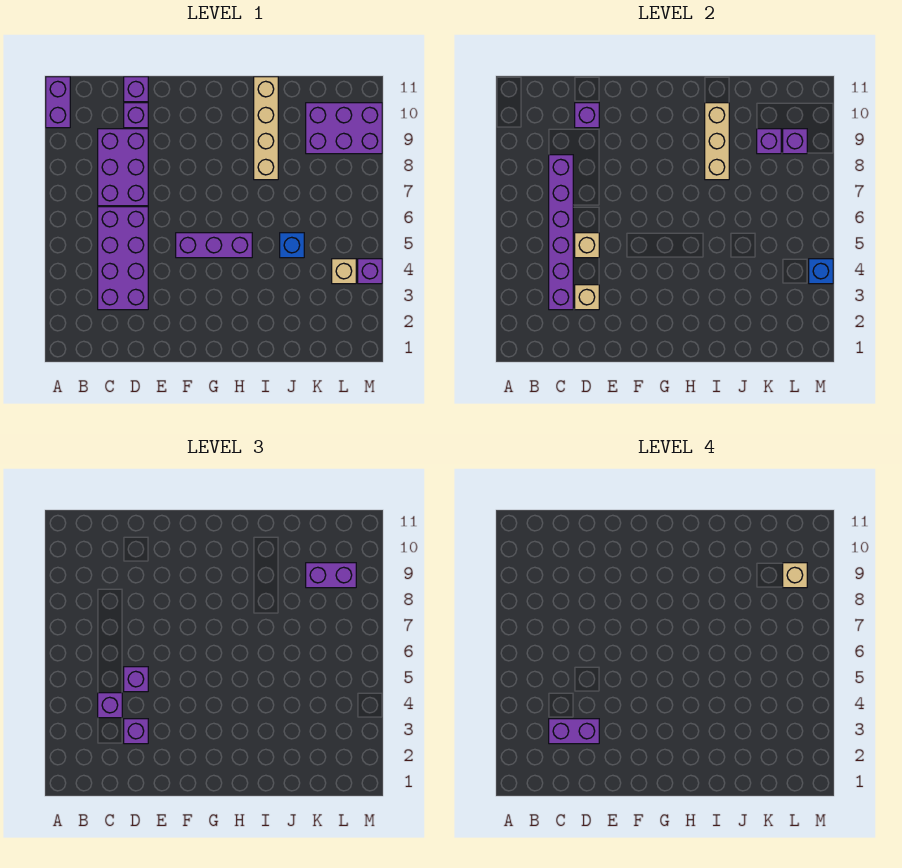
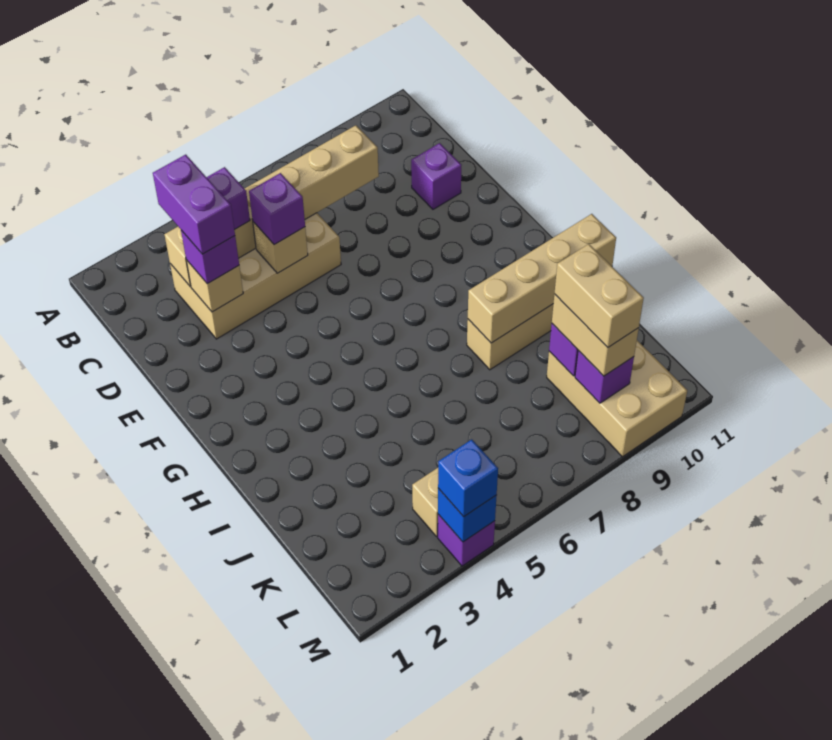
purple 1x2 brick [46,77,70,128] -> none
purple 2x4 brick [98,207,148,310] -> tan 2x4 brick [170,213,341,339]
purple 1x6 brick [549,155,573,310] -> tan 1x6 brick [164,125,379,286]
purple 2x3 brick [98,129,148,206] -> none
purple 1x1 brick [575,103,599,128] -> none
purple 1x1 brick [124,77,148,102] -> none
purple 1x3 brick [176,233,252,258] -> none
tan 1x3 brick [705,103,729,180] -> tan 1x4 brick [468,214,616,343]
blue 1x1 brick [280,233,304,258] -> blue 1x1 brick moved to [438,439,498,517]
purple 2x3 brick [306,103,382,154] -> tan 2x3 brick [547,341,687,457]
purple 1x2 brick [306,563,356,588] -> tan 1x2 brick [552,294,639,376]
tan 1x1 brick [783,563,807,588] -> tan 1x2 brick [554,244,644,347]

